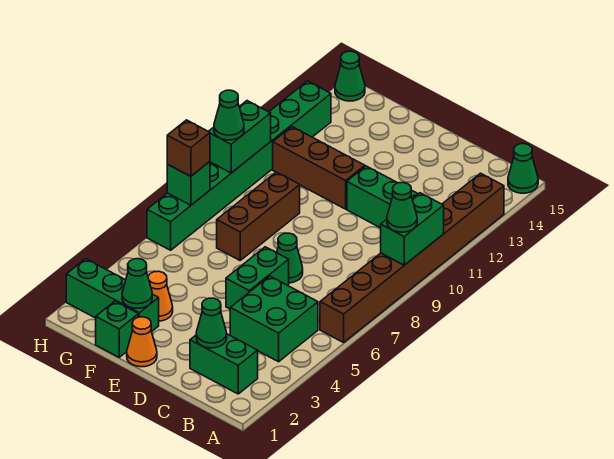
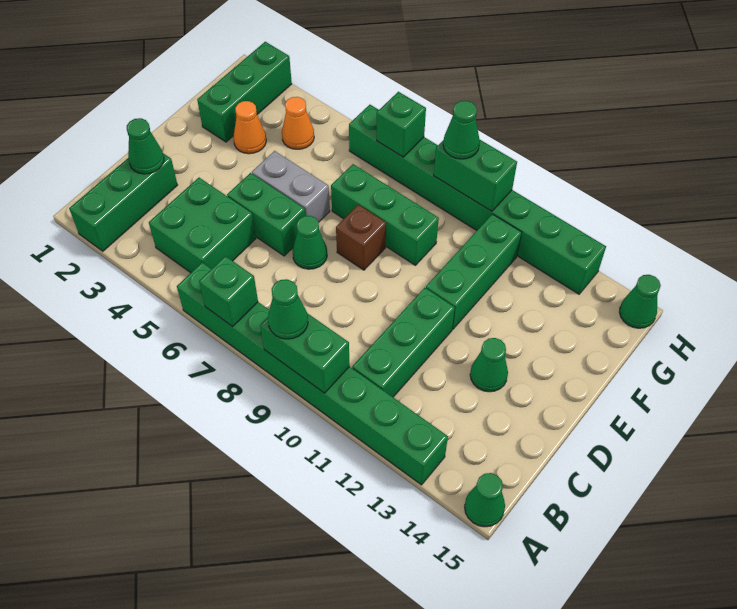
brown 1x8 brick [320,173,504,343] -> green 1x8 brick [177,262,448,485]
green 1x2 brick [190,334,258,394] -> green 1x3 brick [69,153,177,251]
orange 1x1 cone [127,317,157,367] -> orange 1x1 cone moved to [282,97,314,149]
none -> grey 1x2 brick [252,151,330,222]
brown 1x3 brick [273,127,365,209] -> green 1x3 brick [426,214,522,329]
green 1x1 brick [96,301,138,357] -> green 1x1 brick moved to [199,256,258,327]
green 1x1 cone [122,259,152,308] -> green 1x1 cone moved to [470,338,508,392]
brown 1x3 brick [217,172,300,260] -> green 1x3 brick [331,164,439,265]
brown 1x1 brick [167,120,210,176] -> brown 1x1 brick moved to [336,205,386,270]

